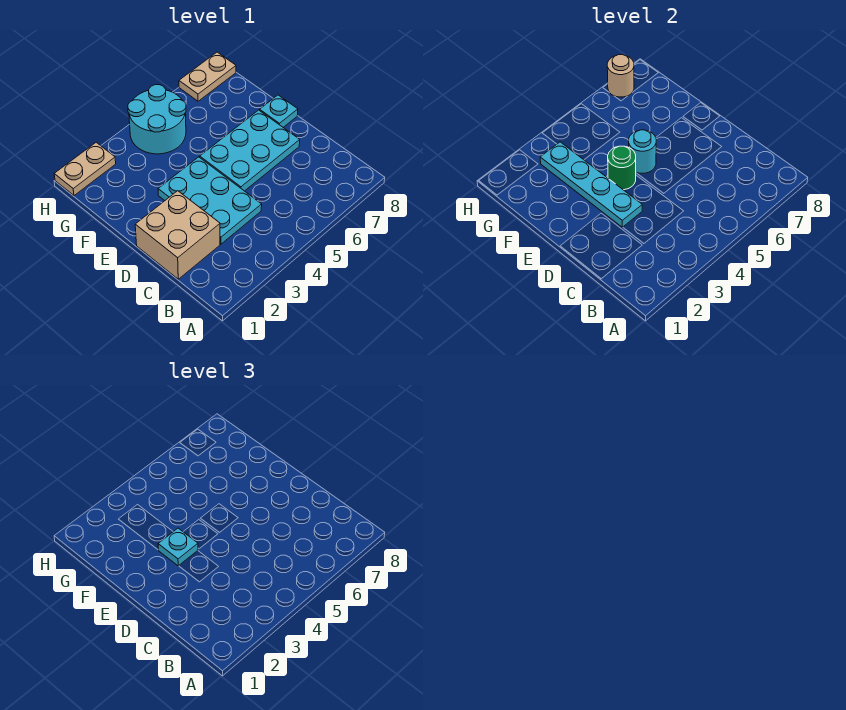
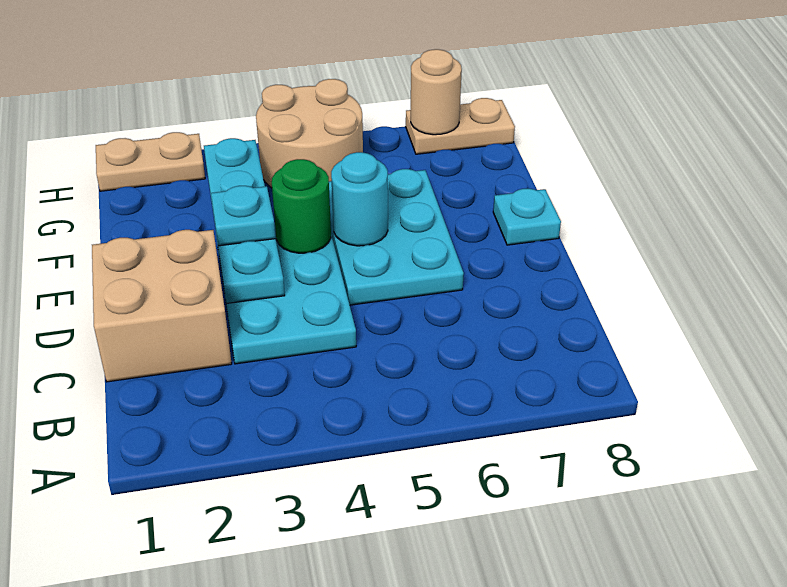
cyan 2x3 plate [200,110,300,191] -> cyan 2x3 plate turned to [329,169,464,305]
cyan 2x2 round brick [128,85,186,154] -> tan 2x2 round brick [256,79,363,188]

